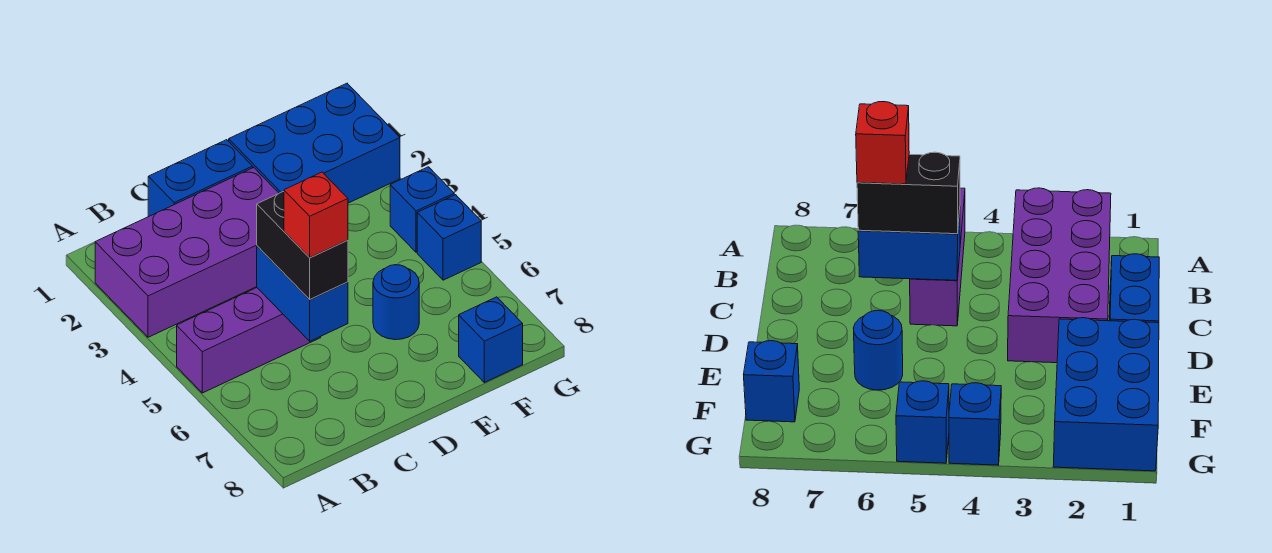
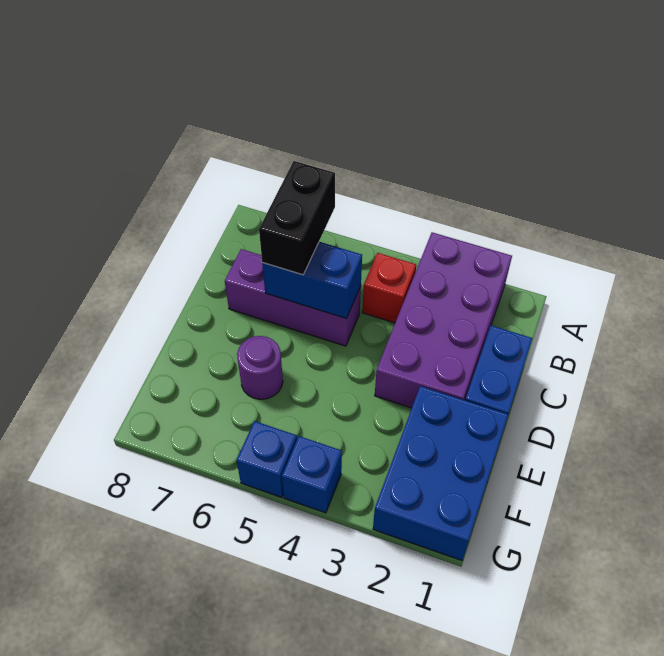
purple 1x3 brick [177,288,321,393] -> purple 1x3 brick turned to [225,249,361,346]
black 1x2 brick [257,191,348,300] -> black 1x2 brick turned to [259,161,335,275]
red 1x1 brick [284,172,348,258] -> red 1x1 brick moved to [362,253,416,323]
blue 1x1 round brick [373,265,419,340] -> purple 1x1 round brick [237,336,283,399]
blue 1x1 brick [459,297,523,382] -> none

